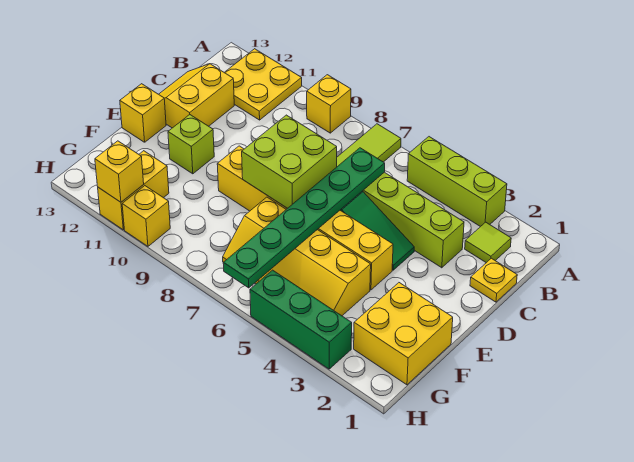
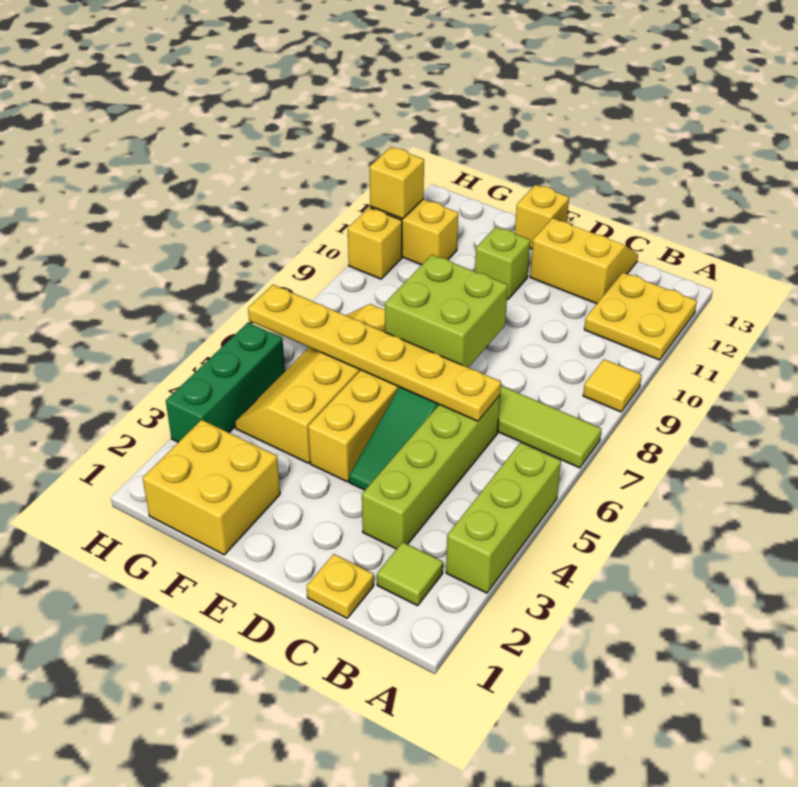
yellow 1x1 brick [307,75,351,133] -> yellow 1x1 tile [583,359,642,412]
green 1x6 plate [223,148,385,288] -> yellow 1x6 plate [248,285,501,421]

